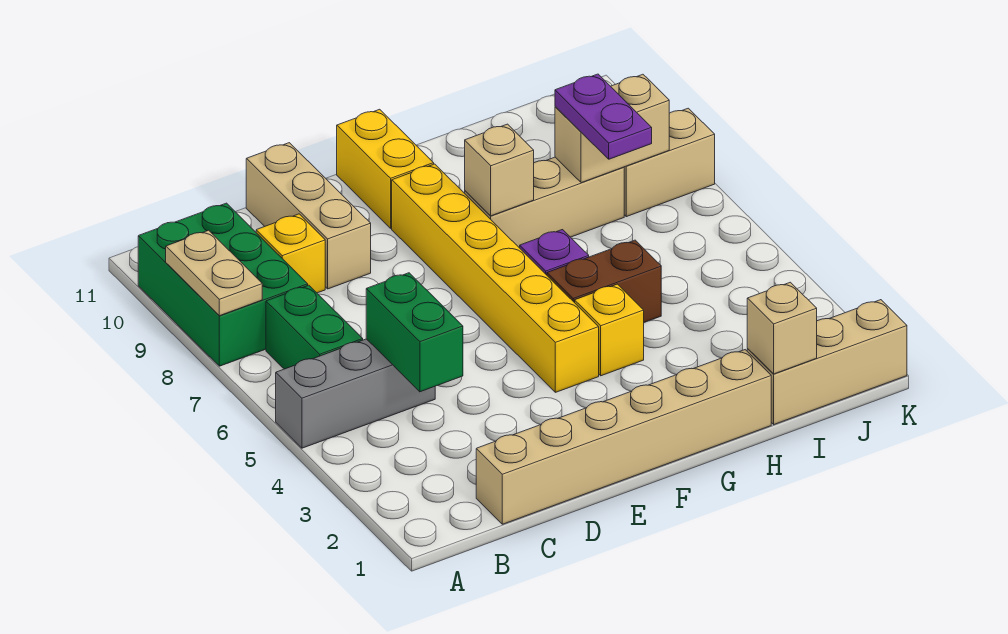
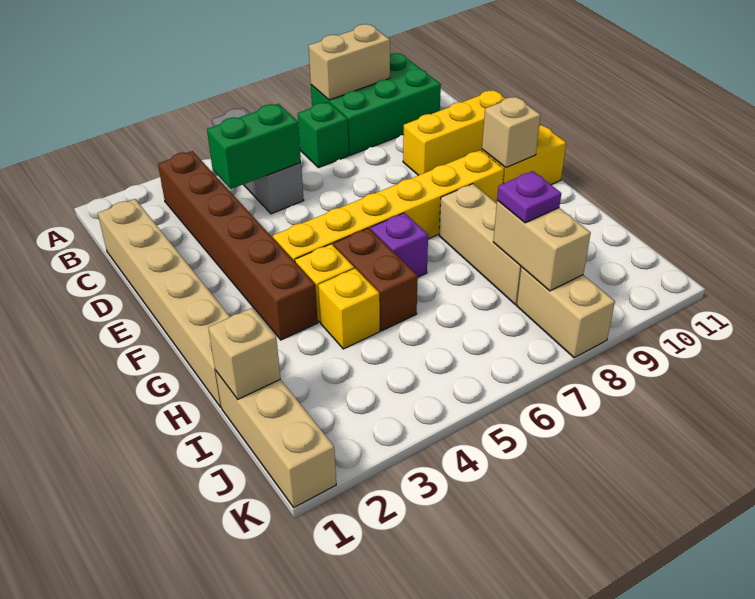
tan 1x2 plate [166,230,262,316] -> tan 1x2 brick [309,24,390,100]
none -> brown 1x6 brick [158,151,318,340]
green 1x2 brick [266,285,363,369] -> green 1x1 brick [298,102,349,168]
yellow 1x1 brick [256,214,325,293] -> yellow 1x1 brick moved to [318,268,380,349]
tan 1x3 brick [246,143,371,289] -> yellow 1x3 brick [403,90,505,175]
tan 1x1 brick [465,124,534,216] -> tan 1x1 brick moved to [482,97,541,168]
purple 1x2 plate [555,74,652,159] -> purple 1x1 plate [497,171,561,223]

